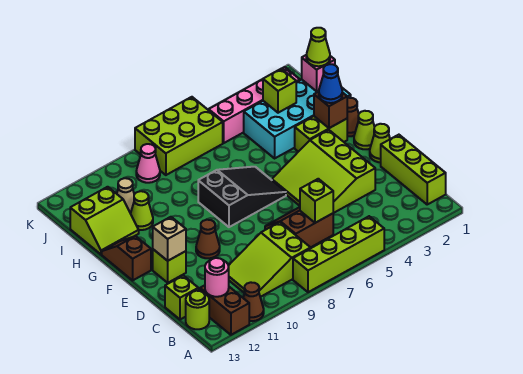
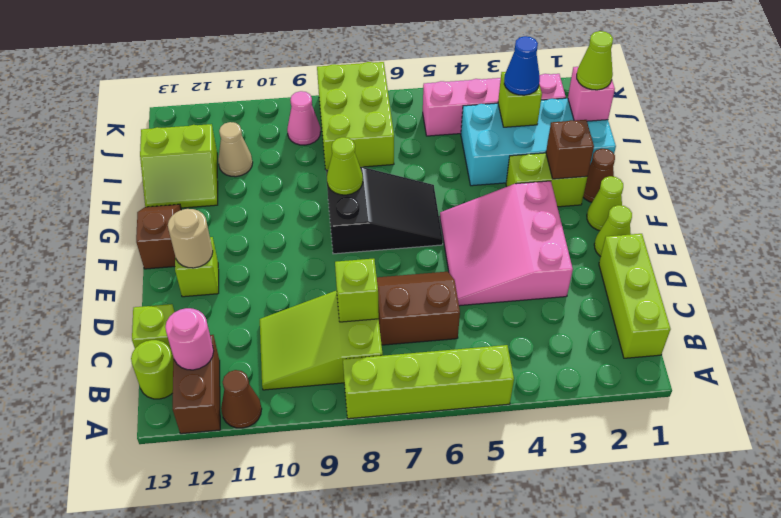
lime 1x1 brick [300,179,333,223] -> lime 1x1 brick moved to [335,259,379,322]
lime 3x3 slope [272,130,375,213] -> pink 3x3 slope [440,181,573,306]
brown 1x1 cone [196,220,220,258] -> none
tan 1x1 brick [153,217,186,261] -> tan 1x1 round brick [168,209,213,268]
blue 1x1 cone [319,64,342,103] -> blue 1x1 cone moved to [504,36,540,95]
lime 1x1 cone [131,191,153,230] -> lime 1x1 cone moved to [327,137,363,195]
lime 2x3 brick [135,97,223,175] -> lime 2x3 brick turned to [317,62,394,170]

